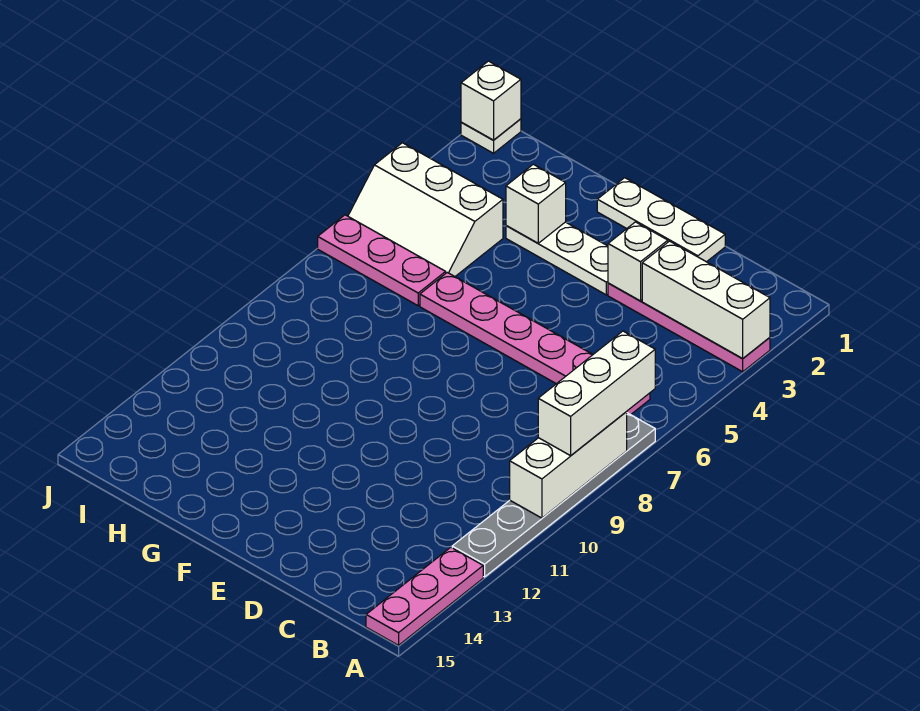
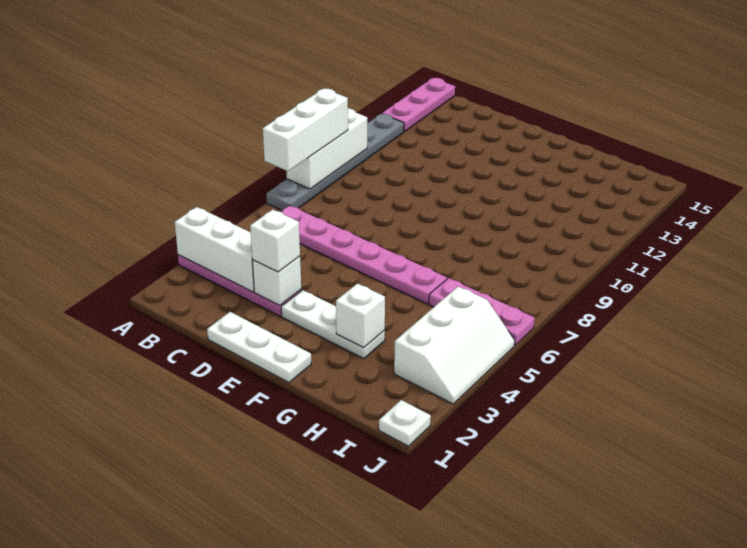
white 2x3 slope [348,143,503,276] -> white 2x3 slope turned to [394,287,515,404]
white 1x1 brick [461,61,521,140] -> white 1x1 brick moved to [250,210,300,272]

